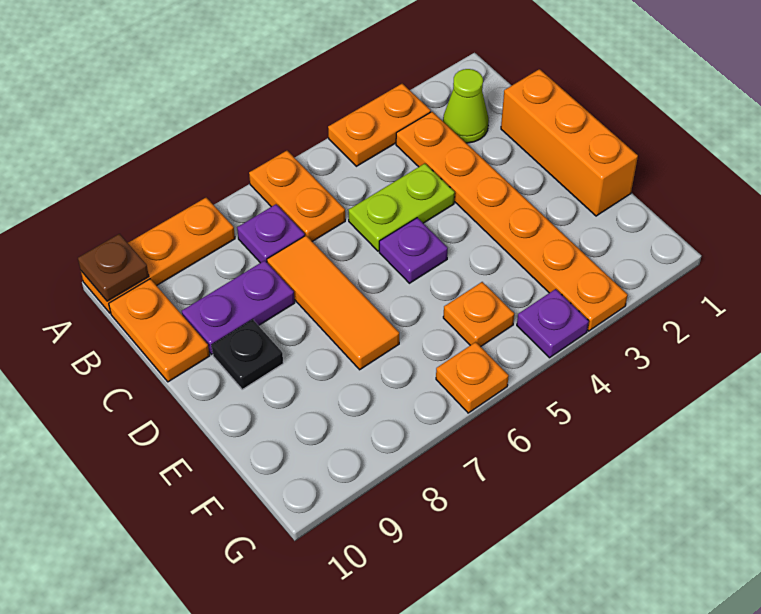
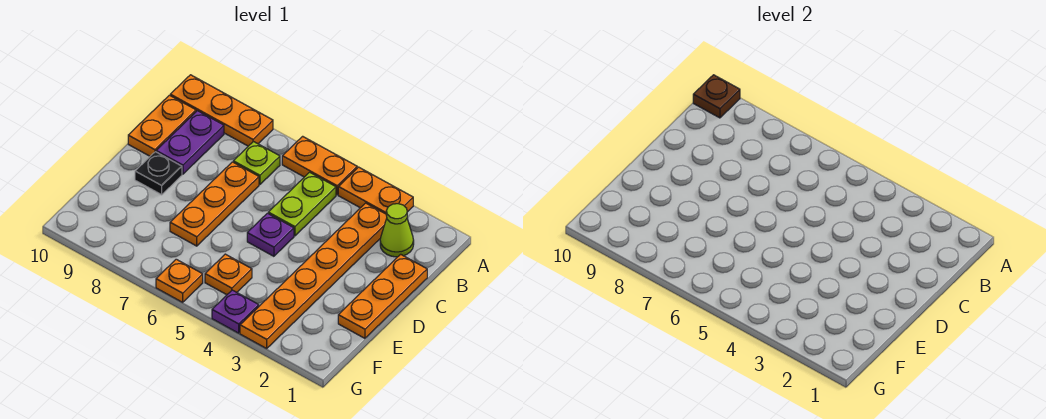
orange 1x2 plate [249,151,345,241] -> orange 1x2 plate turned to [282,136,357,195]
purple 1x1 plate [237,204,305,263] -> lime 1x1 plate [233,142,280,185]
orange 1x3 brick [501,69,638,216] -> orange 1x3 plate [338,254,427,338]
lime 1x2 plate [349,163,455,251] -> lime 1x2 plate turned to [268,172,336,236]
orange 1x3 tile [267,236,399,370] -> orange 1x3 plate [170,162,259,246]
purple 1x2 plate [182,260,295,354] -> purple 1x2 plate turned to [156,111,224,174]

